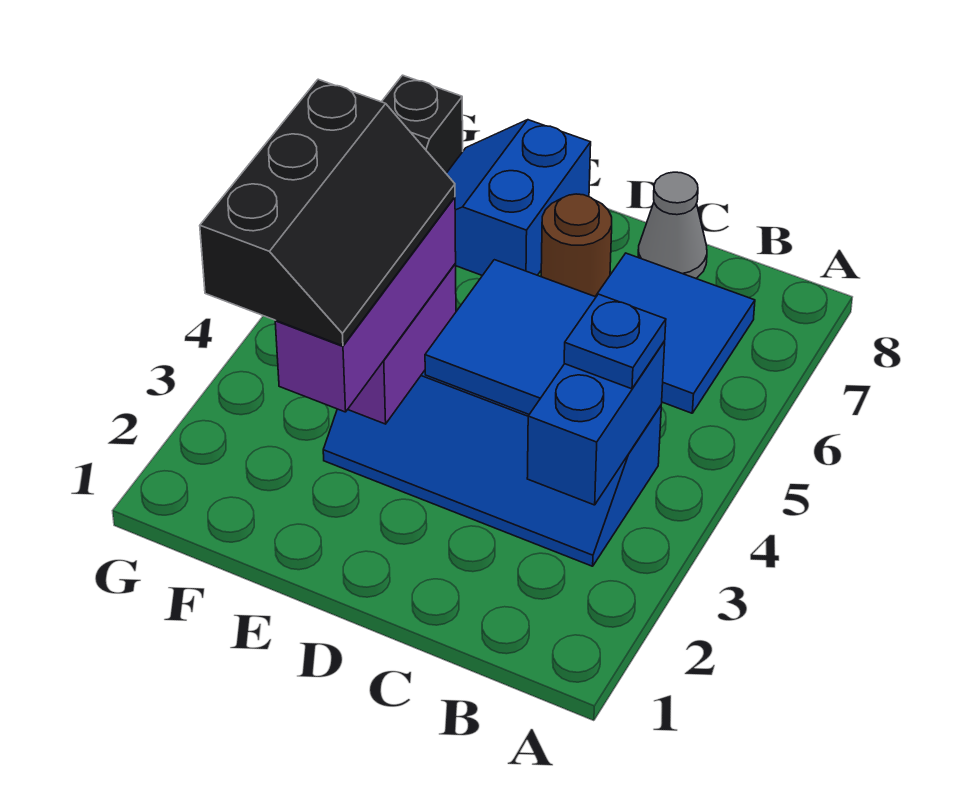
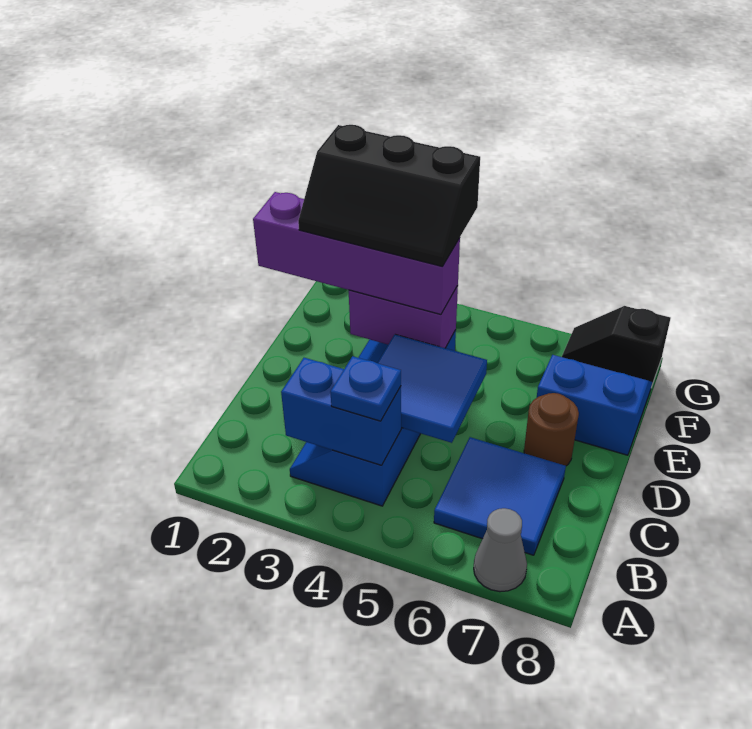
grey 1x1 cone [638,172,707,278] -> grey 1x1 cone moved to [474,508,527,592]
purple 1x3 brick [275,197,456,412] -> purple 1x4 brick [253,192,460,314]

